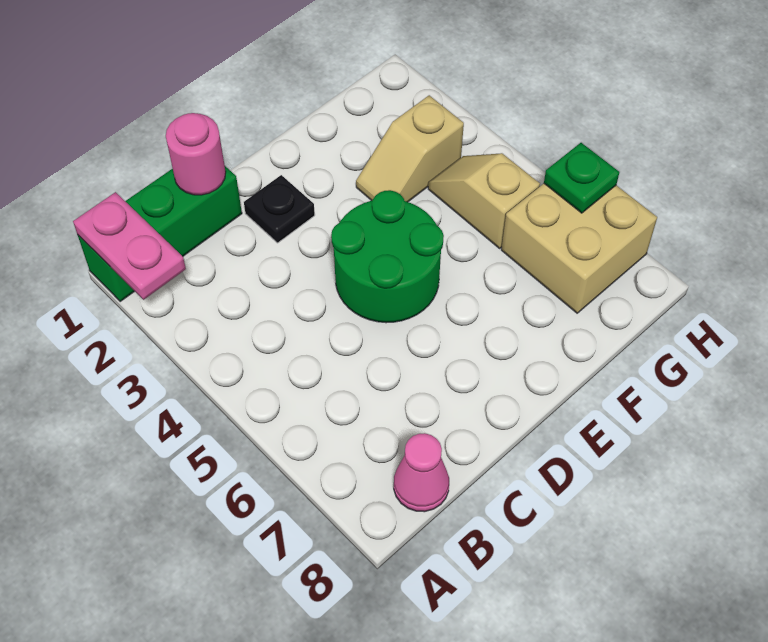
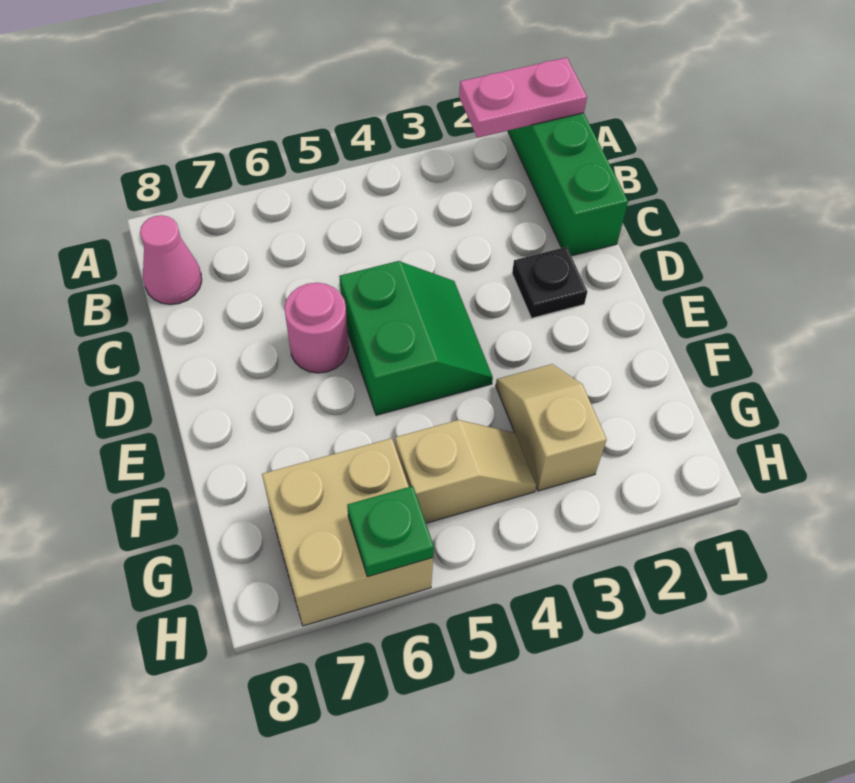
pink 1x1 round brick [166,113,226,195] -> pink 1x1 round brick moved to [285,283,349,373]
green 2x2 round brick [331,190,444,323] -> green 2x2 slope [339,261,493,415]

